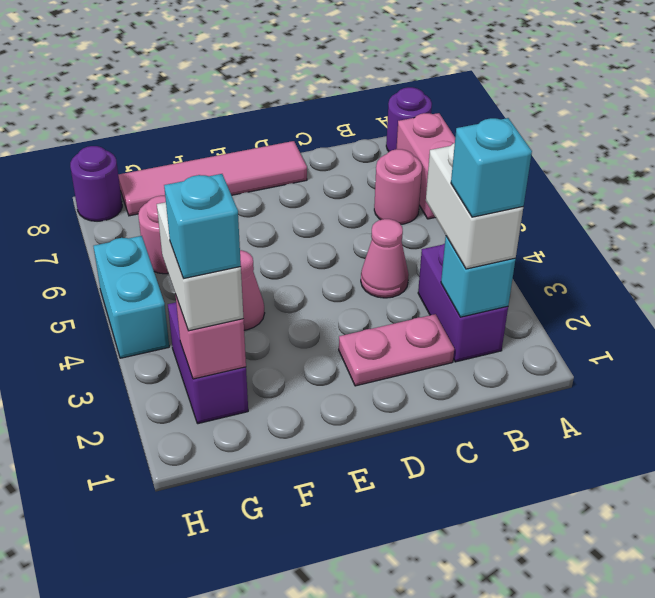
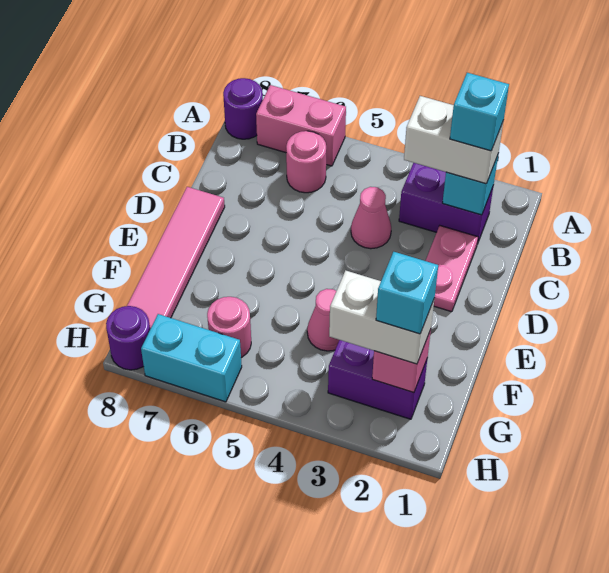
cyan 1x2 brick [93,236,169,358] -> cyan 1x2 brick moved to [141,314,242,402]

